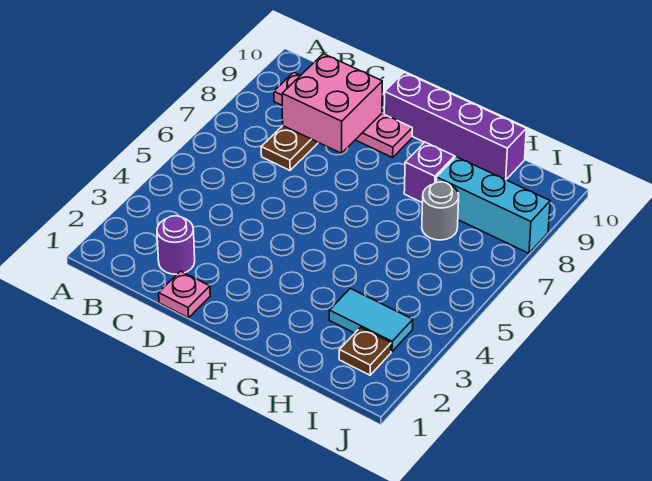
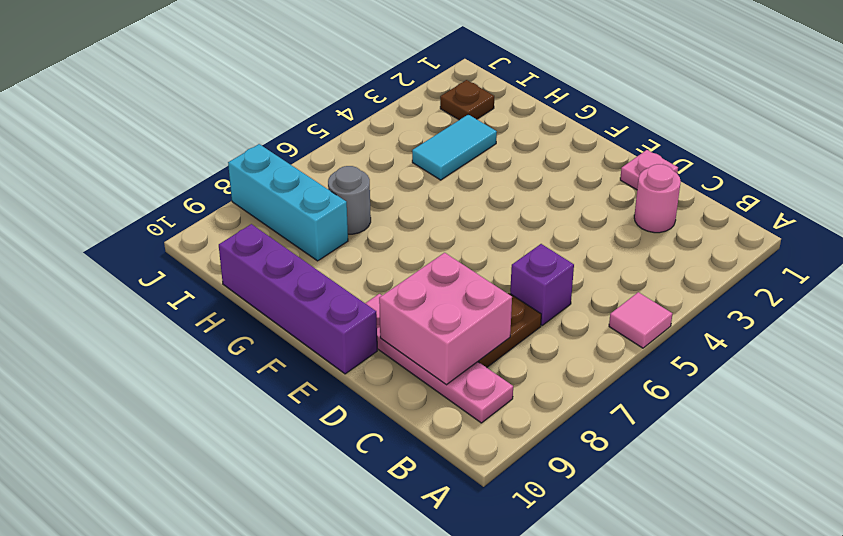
none -> pink 1x1 tile [609,292,672,348]
purple 1x1 round brick [157,216,195,274] -> pink 1x1 round brick [634,164,681,233]
purple 1x1 brick [404,142,455,203] -> purple 1x1 brick moved to [510,244,574,326]
cyan 1x2 tile [329,288,413,352] -> cyan 1x2 tile turned to [412,115,497,180]

